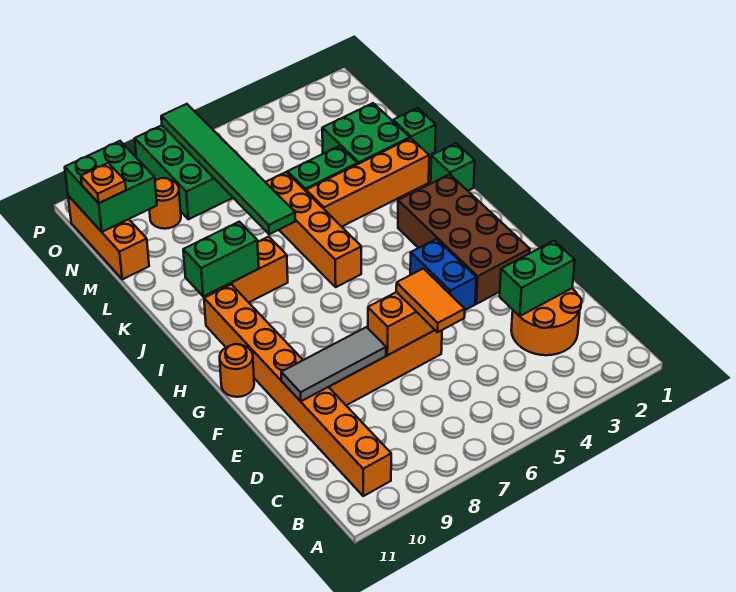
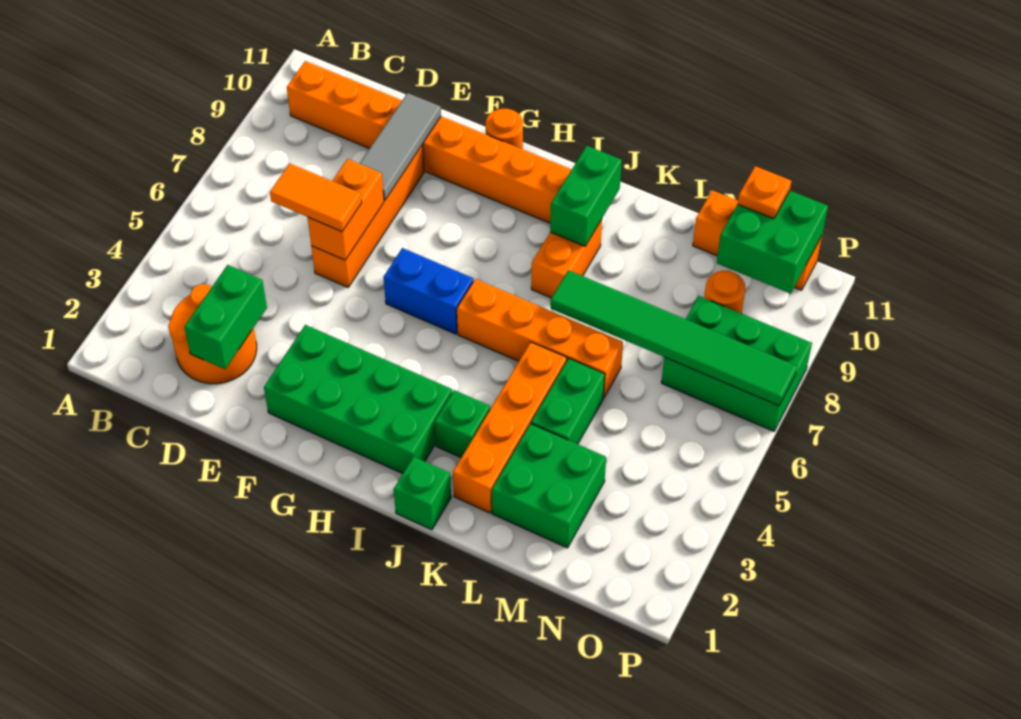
brown 2x4 brick [398,174,530,304] -> green 2x4 brick [264,325,452,474]
blue 1x2 brick [410,239,476,310] -> blue 1x2 brick moved to [383,248,473,334]
green 1x1 brick [393,108,436,155] -> green 1x1 brick moved to [435,390,490,458]

